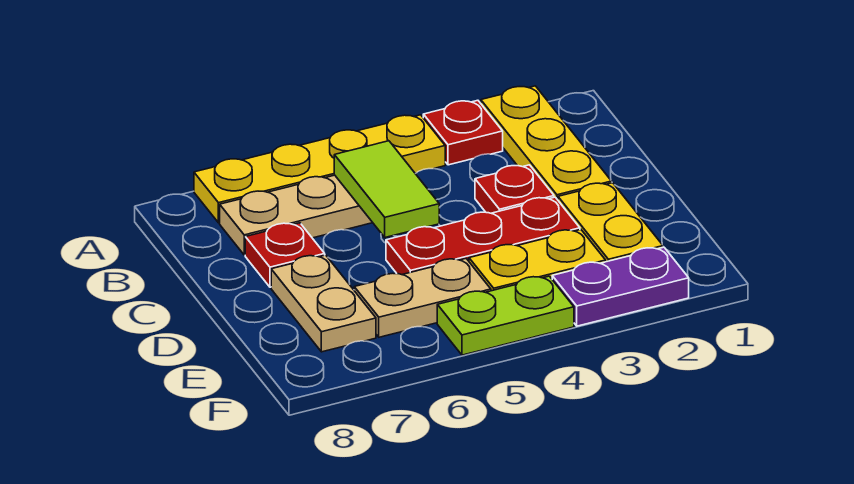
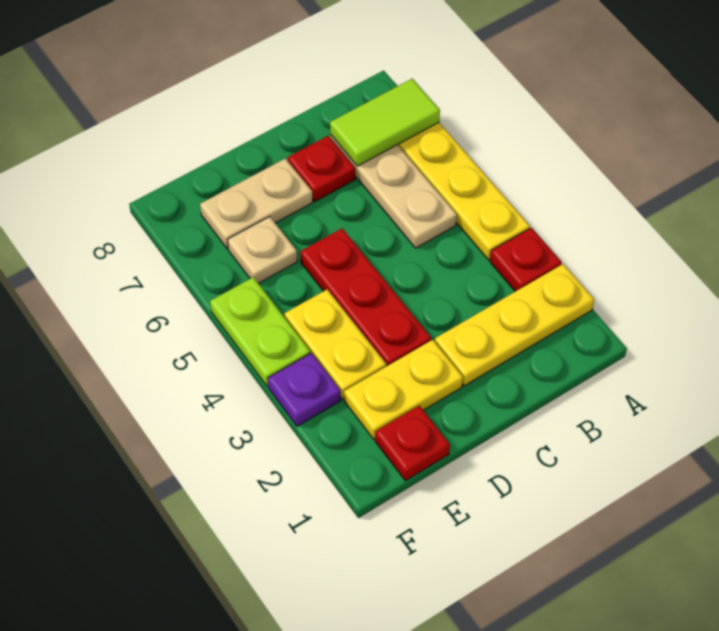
lime 1x2 tile [334,141,439,237] -> lime 1x2 tile moved to [330,79,440,166]
red 1x1 plate [475,165,554,213] -> red 1x1 plate moved to [375,406,450,481]
tan 1x2 plate [354,259,491,337] -> tan 1x1 plate [228,217,297,284]
purple 1x2 plate [552,247,689,326] -> purple 1x1 plate [268,353,341,426]

